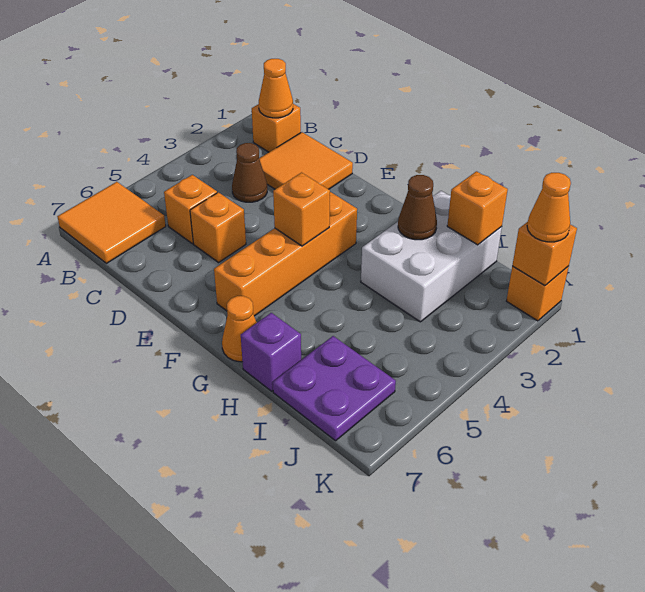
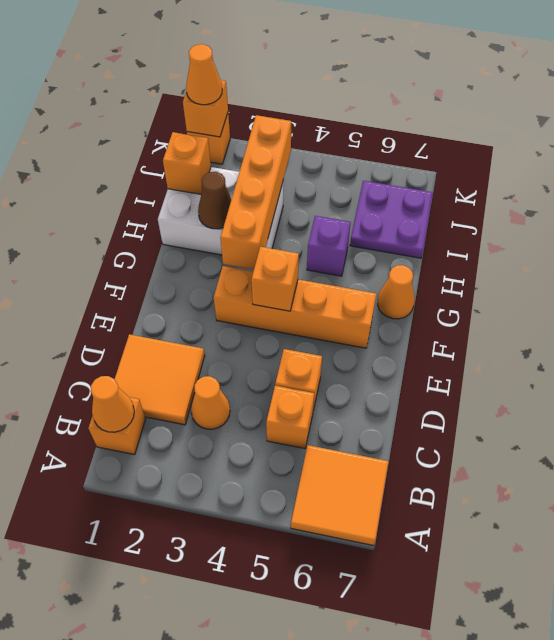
brown 1x1 cone [232,143,267,202] -> orange 1x1 cone [191,376,230,429]
none -> orange 1x4 brick [220,115,291,269]
purple 1x1 brick [241,313,301,391] -> purple 1x1 brick moved to [307,216,351,276]

